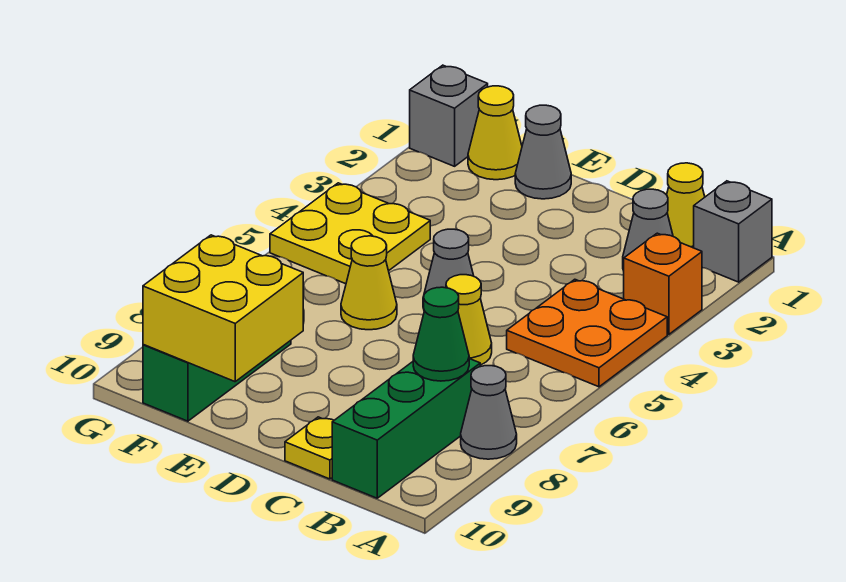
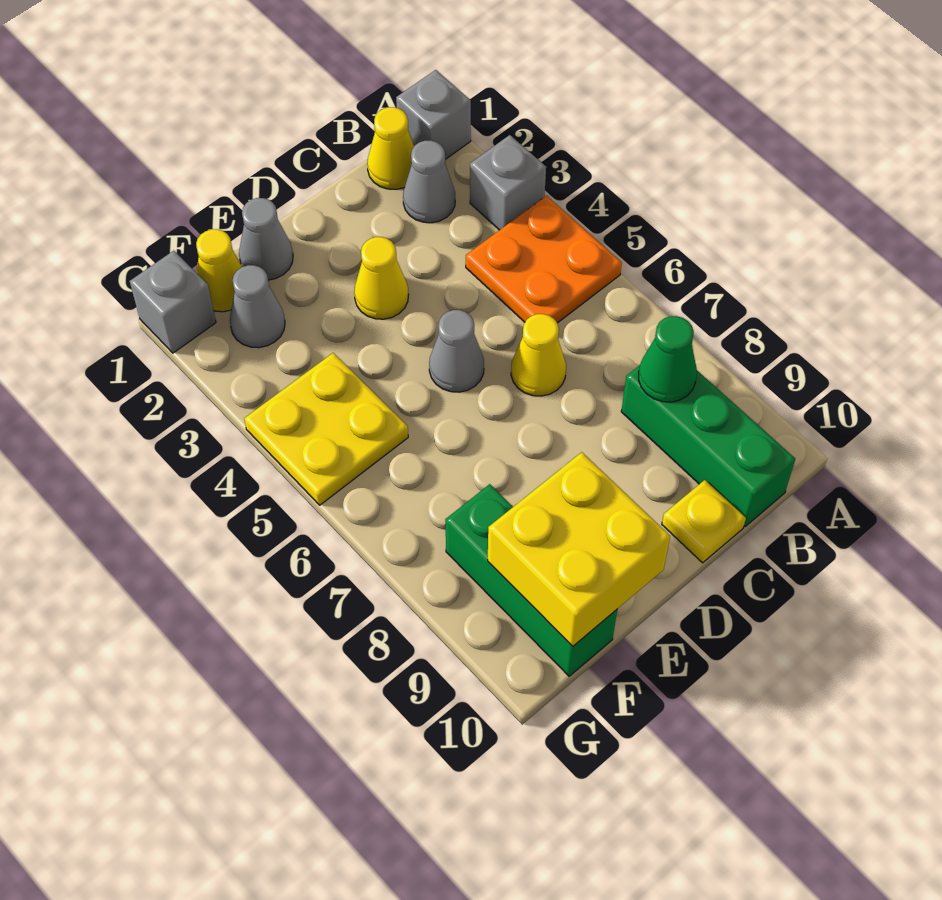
orange 1x1 brick [624,233,702,334] -> grey 1x1 brick [470,135,546,230]
grey 1x1 cone [461,366,517,459] -> grey 1x1 cone moved to [230,265,285,348]
yellow 1x1 cone [341,236,397,330] -> yellow 1x1 cone moved to [354,237,408,319]

